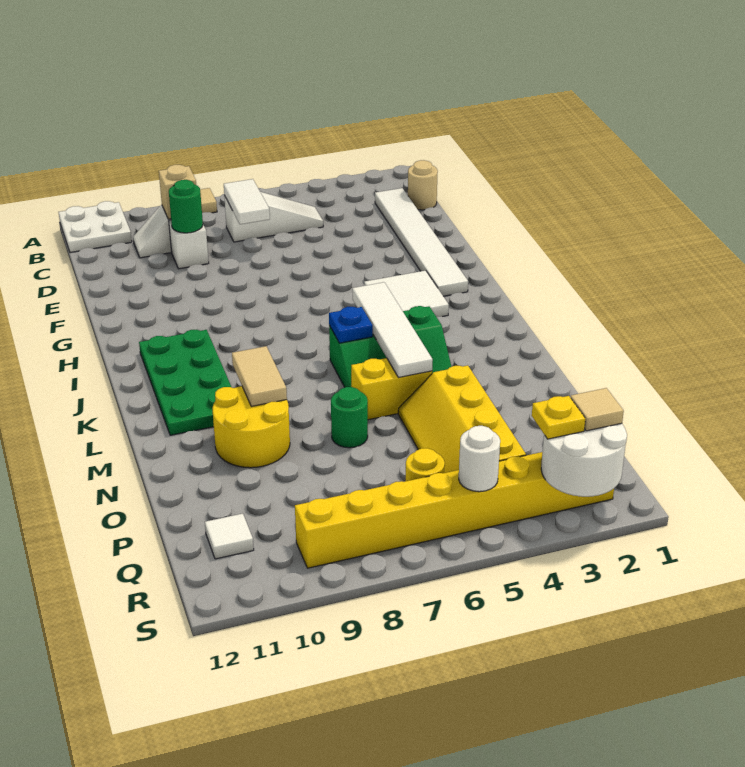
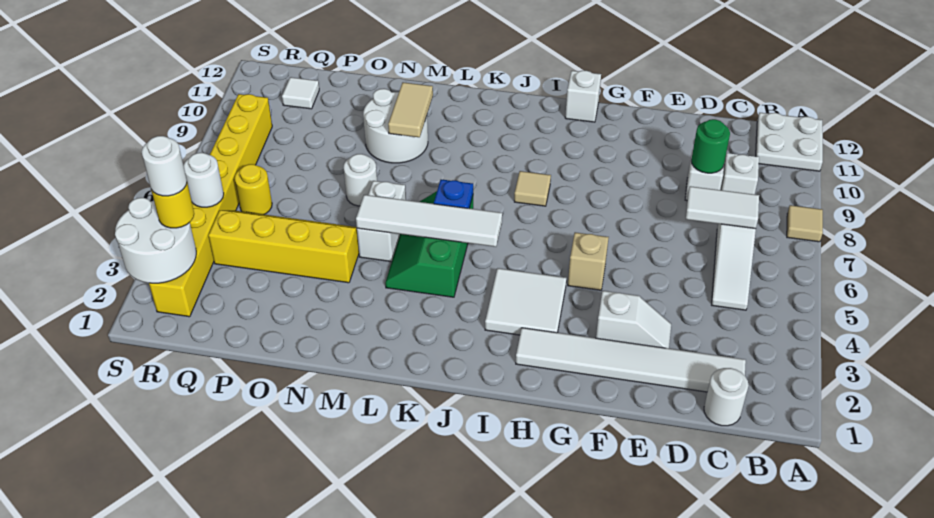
tan 1x1 round brick [408,160,438,210] -> white 1x1 round brick [704,368,749,426]
tan 1x1 brick [159,165,196,219] -> tan 1x1 brick moved to [568,232,609,290]
none -> white 1x2 slope [596,291,671,348]
none -> white 1x1 brick [565,71,601,122]
green 2x4 plate [139,330,231,435] -> none
tan 1x2 tile [232,346,287,406] -> tan 1x2 tile turned to [388,82,433,137]
yellow 1x2 brick [351,358,432,420] -> white 1x2 brick [357,181,406,262]
yellow 2x2 round brick [213,386,290,468] -> white 2x2 round brick [363,89,428,163]
green 1x1 round brick [331,387,368,448] -> white 1x1 round brick [343,154,377,206]
tan 1x1 tile [571,388,624,431] -> tan 1x1 tile moved to [514,171,551,206]
yellow 1x1 plate [532,396,585,439] -> yellow 1x1 round brick [151,183,194,228]
none -> white 1x1 round brick [142,136,187,196]

